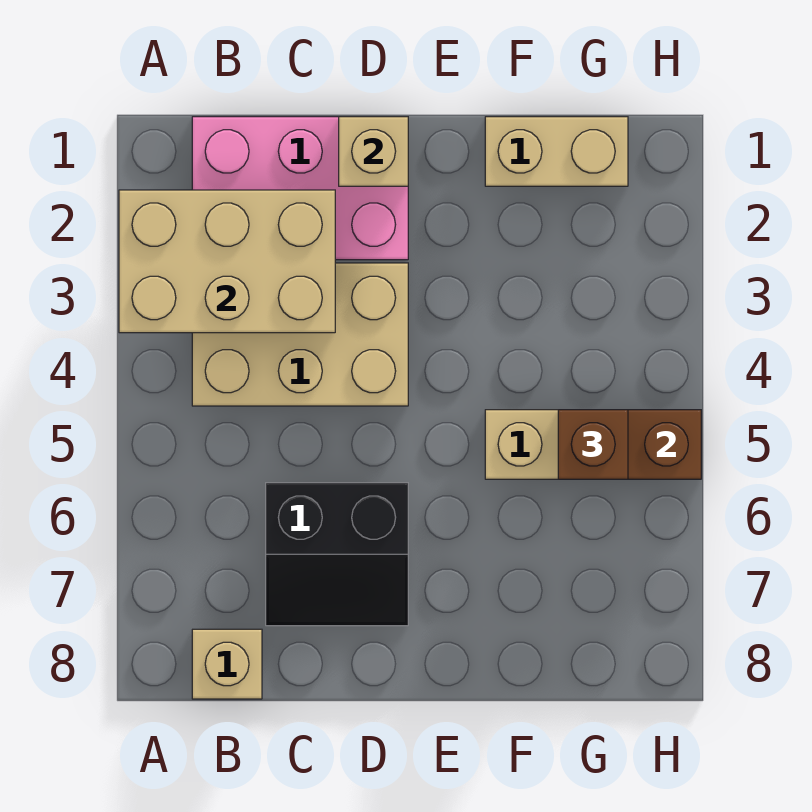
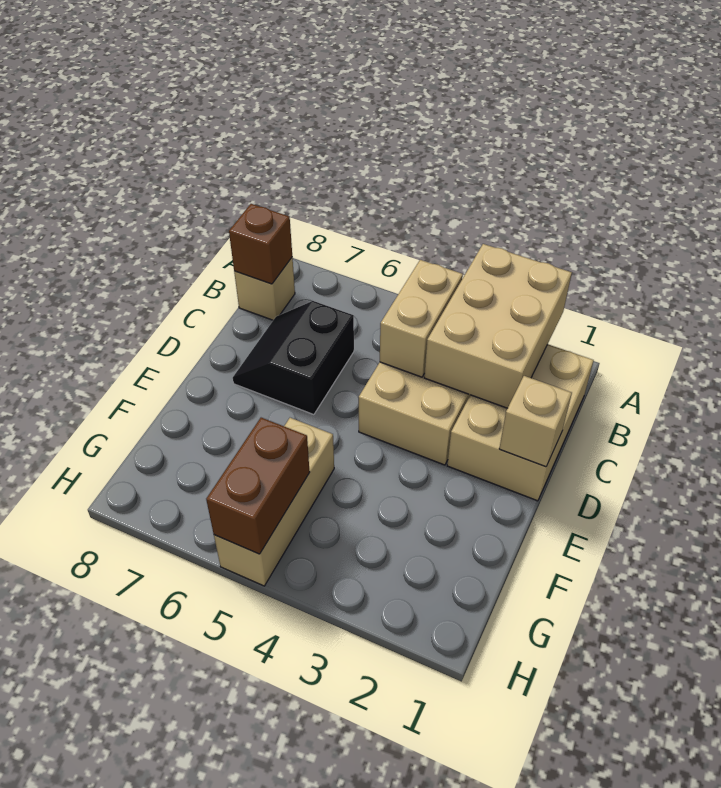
pink 2x3 brick [192,117,408,260] -> tan 2x3 brick [447,344,594,501]
tan 1x2 brick [485,117,628,186] -> tan 1x2 brick moved to [380,260,463,377]
brown 1x1 brick [558,410,628,479] -> brown 1x1 brick moved to [229,204,292,284]

